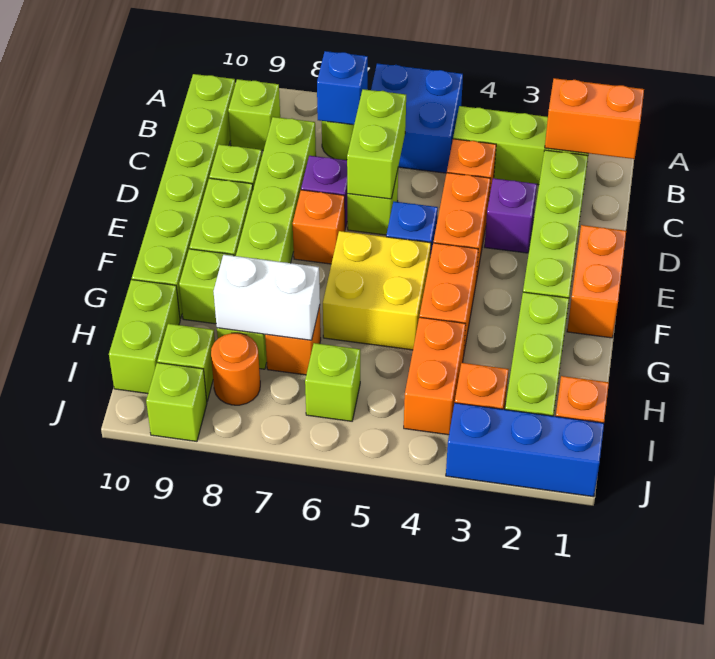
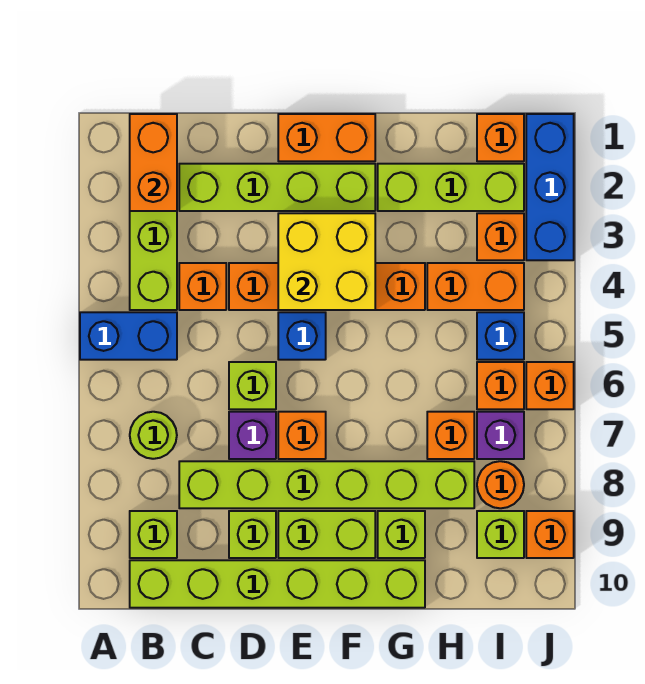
blue 2x2 brick [371,64,463,173] -> blue 1x2 brick [80,312,177,360]
blue 1x1 brick [317,51,368,125] -> blue 1x1 brick moved to [477,312,524,360]
lime 1x2 brick [347,89,406,199] -> none
purple 1x1 brick [484,178,537,253] -> purple 1x1 brick moved to [477,412,524,459]
yellow 2x2 brick [323,231,431,350] -> yellow 2x2 brick moved to [278,213,375,310]
white 1x2 brick [213,255,320,340] -> none
lime 1x2 brick [109,279,180,394] -> none
lime 1x1 brick [305,343,360,421] -> orange 1x1 brick [477,362,524,409]
none -> orange 1x1 brick [526,362,574,409]
lime 1x1 brick [146,363,207,441] -> orange 1x1 brick [526,511,574,558]

